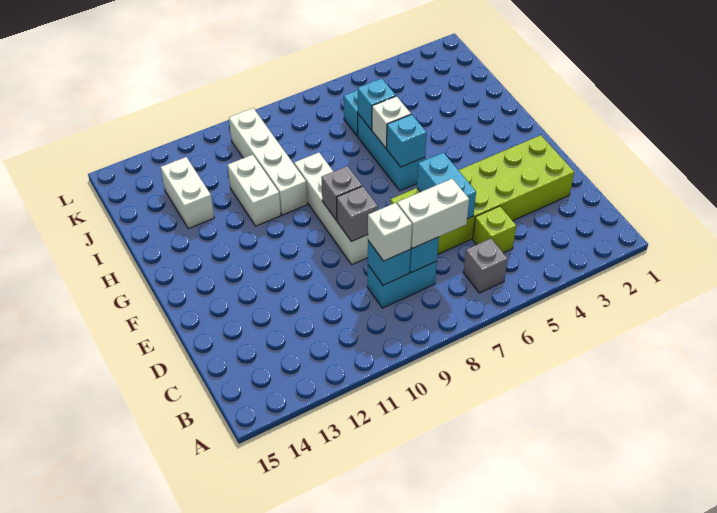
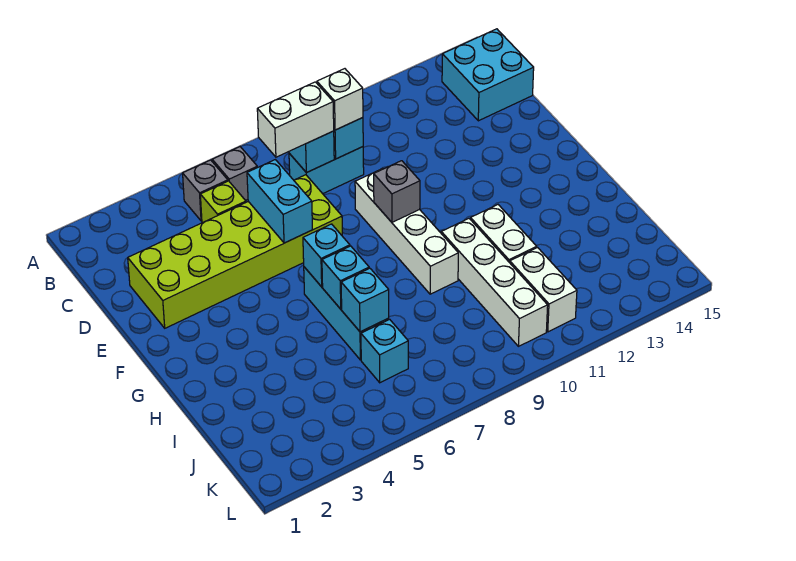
none -> cyan 2x2 brick [442,29,534,121]
grey 1x1 brick [337,186,378,242] -> grey 1x1 brick moved to [183,160,228,221]
white 1x1 brick [372,96,411,148] -> cyan 1x1 brick [322,246,369,309]
white 1x2 brick [161,157,214,229] -> white 1x2 brick moved to [510,248,577,332]

